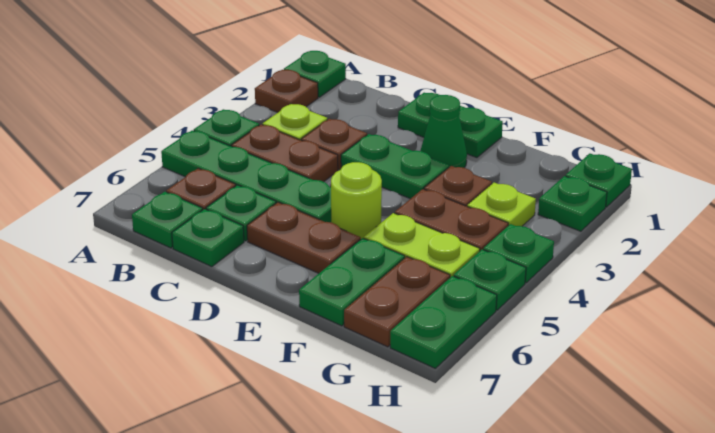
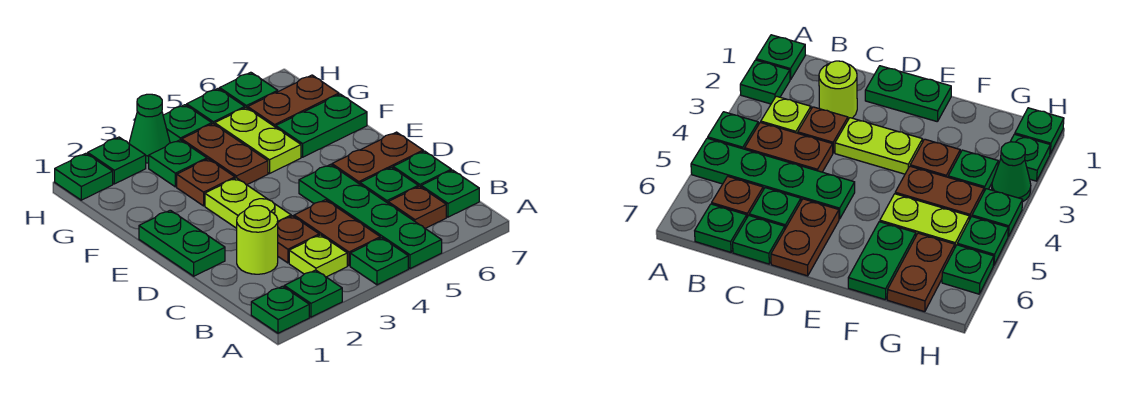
brown 1x1 plate [255,70,318,112] -> green 1x1 plate [284,270,342,317]
green 1x2 plate [341,134,449,199] -> lime 1x2 plate [205,178,291,228]
brown 1x2 plate [247,202,361,273] -> brown 1x2 plate turned to [332,132,423,184]
green 1x1 cone [420,95,467,168] -> green 1x1 cone moved to [129,94,170,163]
lime 1x1 round brick [331,162,382,239] -> lime 1x1 round brick moved to [237,206,278,274]
lime 1x1 plate [467,183,536,226] -> green 1x1 plate [149,140,207,187]
green 1x2 plate [390,276,497,368] -> green 1x1 plate [220,72,278,108]

